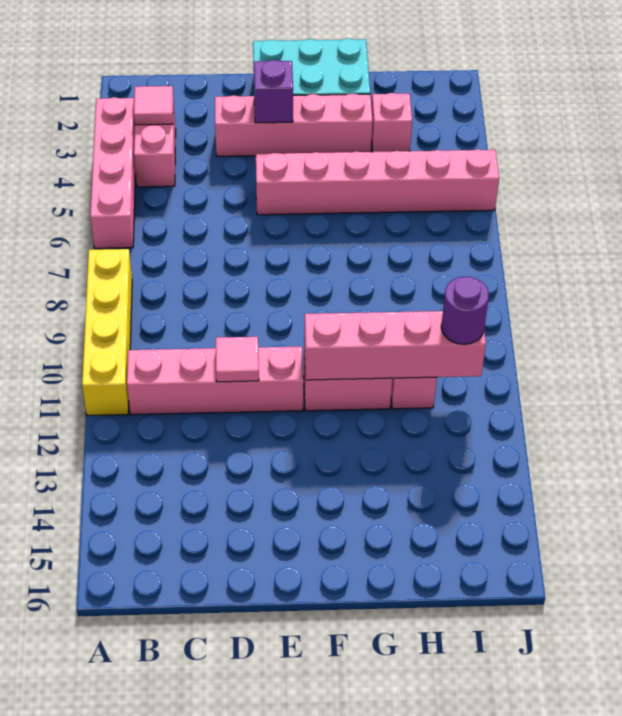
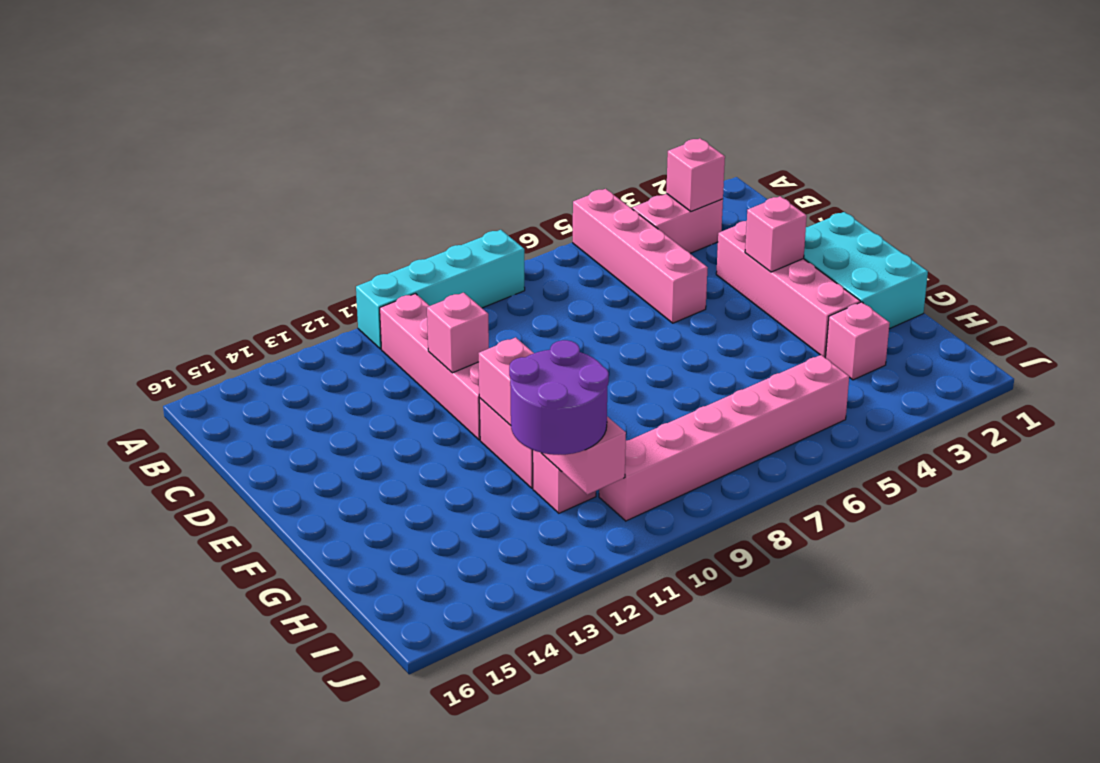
pink 1x4 brick [90,97,136,248] -> pink 1x4 brick turned to [573,189,708,323]
yellow 1x4 brick [82,249,132,415] -> cyan 1x4 brick [356,230,525,349]
pink 1x1 tile [134,86,173,125] -> pink 1x1 brick [666,138,725,211]
pink 1x1 tile [216,337,259,382] -> pink 1x1 brick [427,293,489,373]
purple 1x1 brick [254,60,293,123] -> pink 1x1 brick [745,196,807,272]
pink 1x6 brick [256,149,499,215] -> pink 1x6 brick turned to [599,355,849,521]
purple 1x1 round brick [441,277,489,344] -> purple 2x2 round brick [509,340,609,455]

